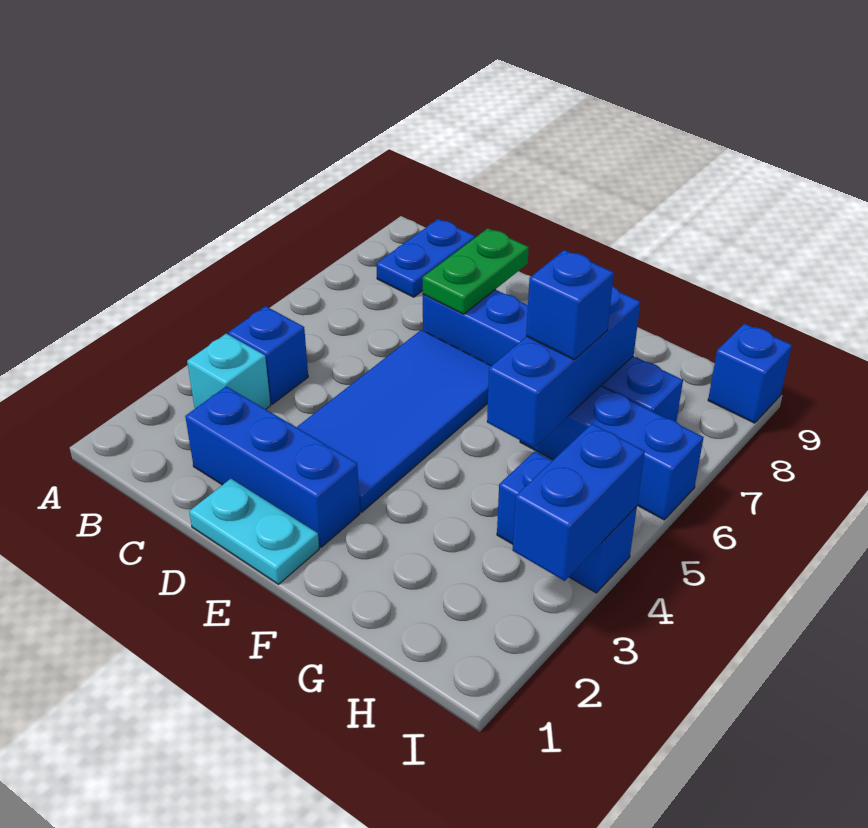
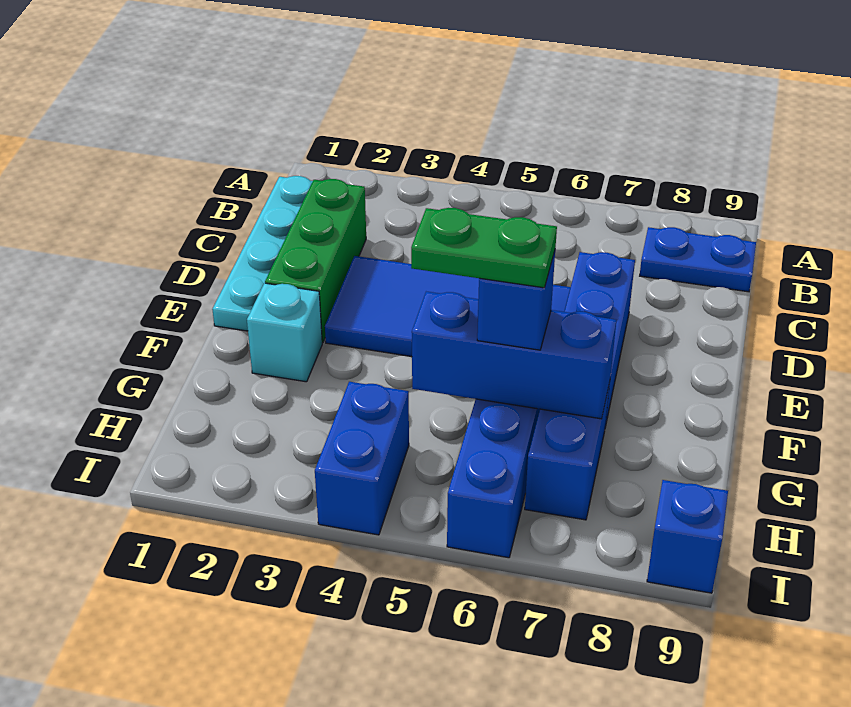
cyan 1x1 brick [187,334,271,409] -> cyan 1x1 brick moved to [247,283,322,382]
blue 1x1 brick [228,306,308,404] -> none
blue 1x3 brick [185,386,360,547] -> green 1x3 brick [265,179,366,343]
cyan 1x2 plate [189,479,319,584] -> cyan 1x4 plate [212,176,313,331]
green 1x2 plate [423,228,529,314] -> green 1x2 plate moved to [411,208,557,288]
blue 1x2 brick [513,424,645,581] -> none

